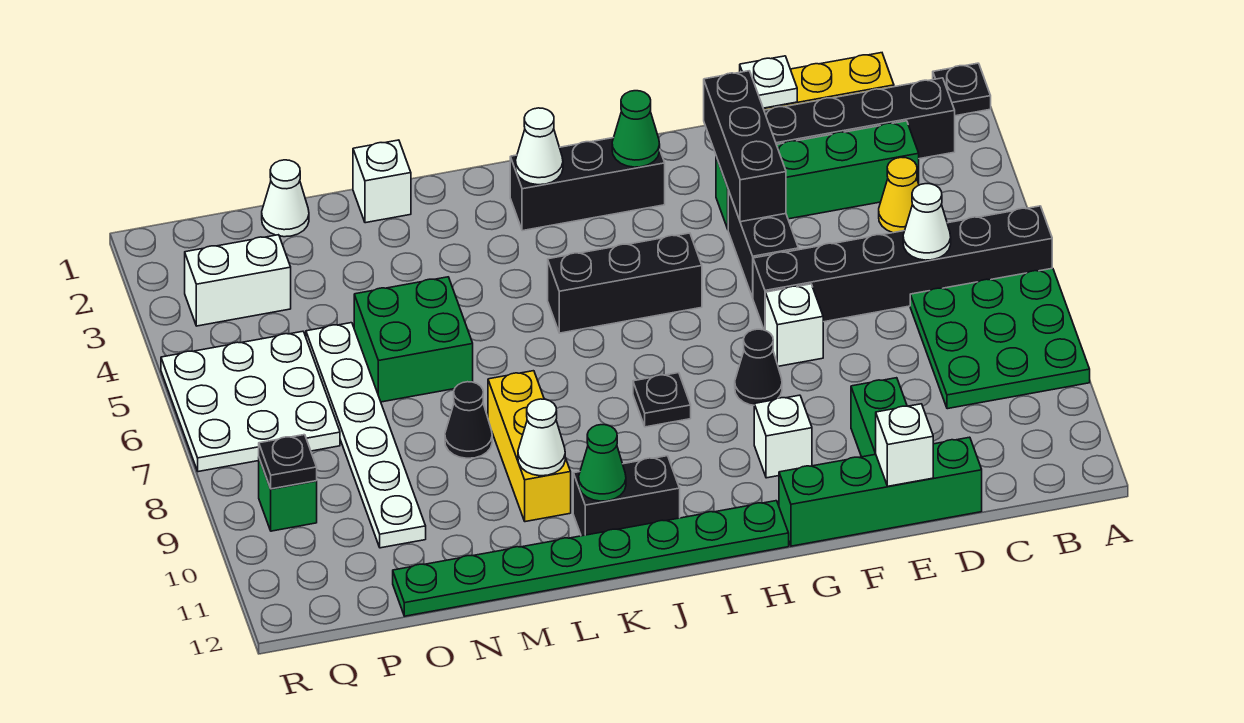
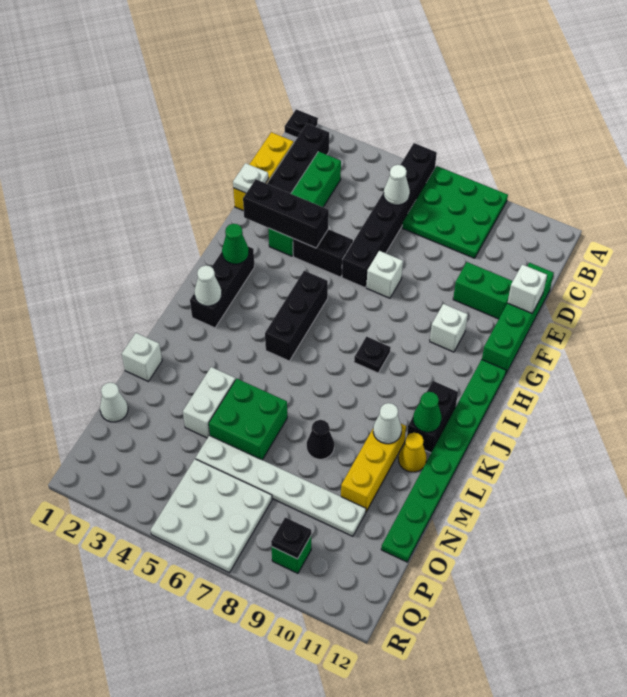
yellow 1x1 cone [879,157,919,233] -> yellow 1x1 cone moved to [398,433,427,472]
black 1x1 cone [735,329,782,405] -> none
yellow 1x3 brick [488,371,571,522] -> yellow 1x3 brick turned to [341,424,406,511]
white 1x2 brick [185,235,291,326] -> white 1x2 brick moved to [183,367,235,438]

